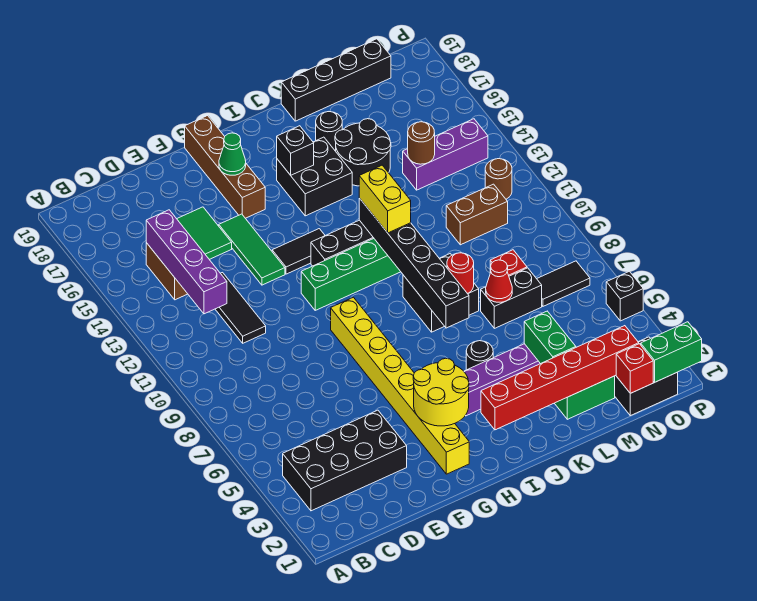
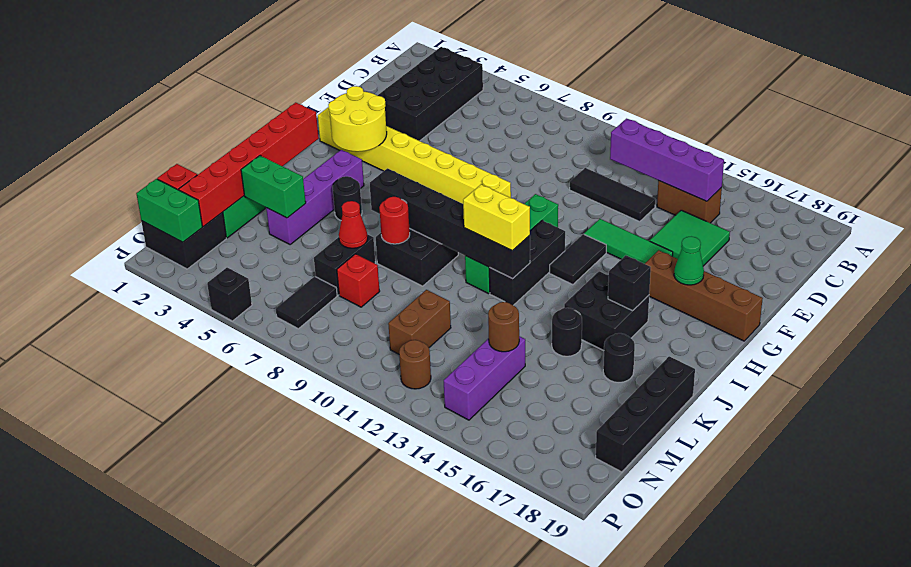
black 2x2 round brick [335,119,391,186] -> black 1x1 round brick [552,308,582,356]
green 1x2 brick [641,322,702,382] -> green 1x2 brick turned to [136,179,202,242]

